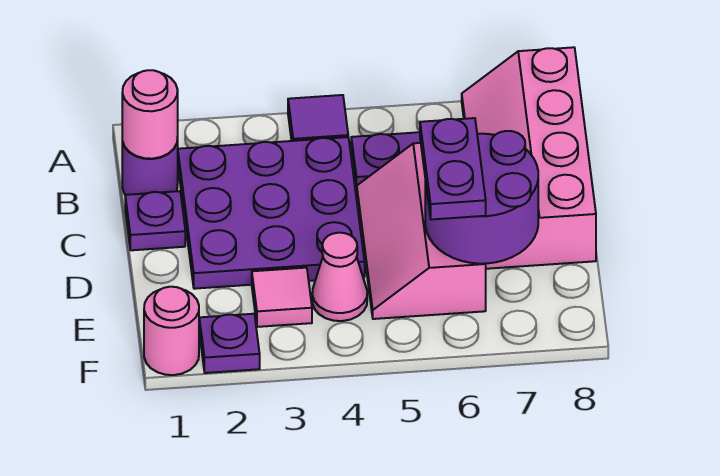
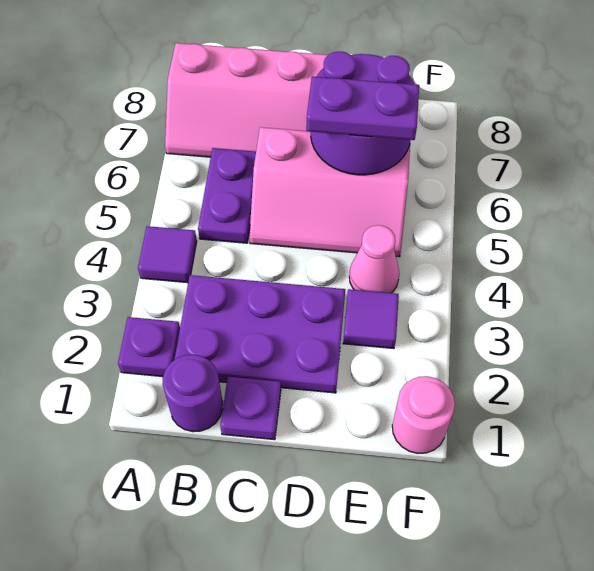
pink 1x1 round brick [122,70,178,159] -> none
purple 3x3 plate [178,137,365,289] -> purple 2x3 plate [174,275,345,393]
pink 1x1 tile [252,268,312,327] -> purple 1x1 tile [343,289,399,348]
purple 1x1 plate [199,314,260,373] -> purple 1x1 plate moved to [118,317,180,377]

